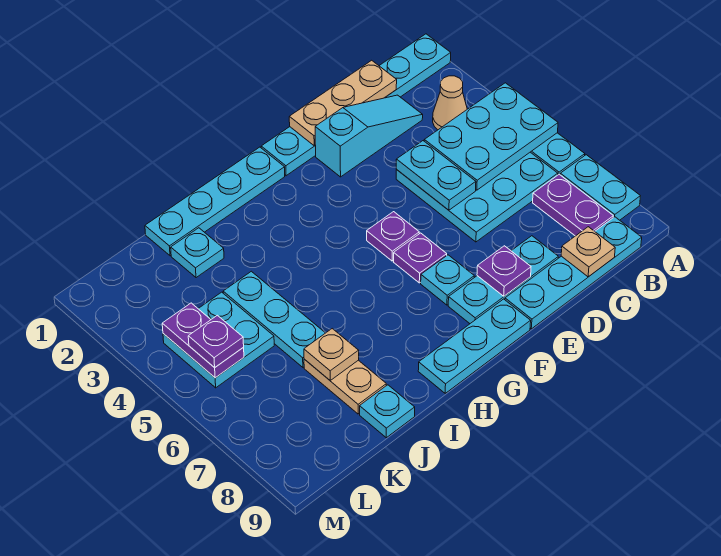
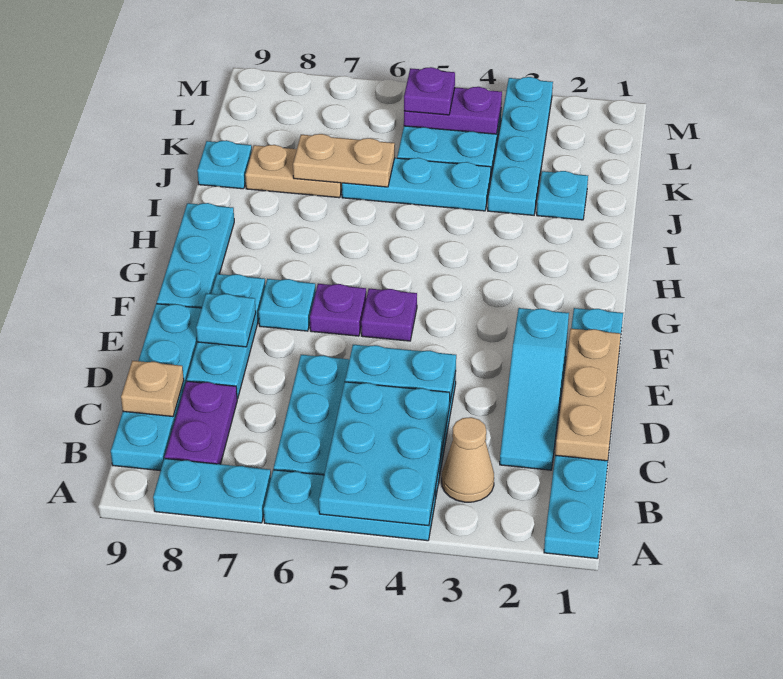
purple 1x2 plate [533,174,613,236] -> purple 1x2 plate turned to [165,381,237,464]
purple 1x1 plate [477,246,531,296] -> cyan 1x1 plate [196,293,256,347]
cyan 1x4 plate [145,147,285,256] -> cyan 1x4 plate moved to [488,77,553,215]
tan 1x1 plate [304,329,359,380] -> tan 1x2 plate [293,134,395,187]

